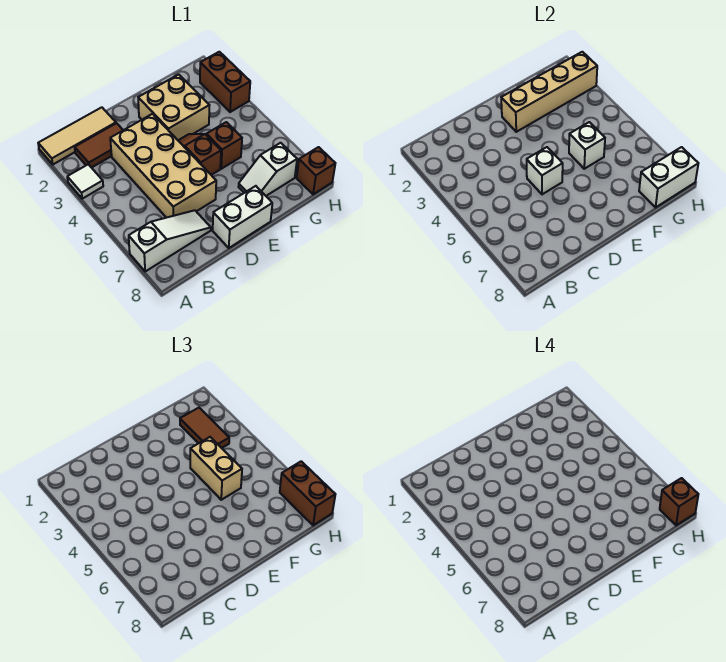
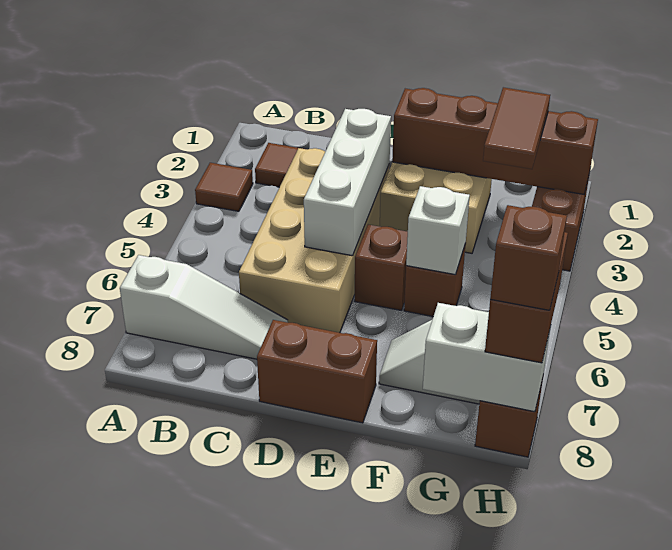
tan 1x3 tile [38,107,116,164] -> none
white 1x1 tile [67,164,103,199] -> brown 1x1 tile [195,163,253,211]
white 1x1 brick [527,147,563,194] -> white 1x3 brick [304,109,391,256]
white 1x2 brick [213,186,272,248] -> brown 1x2 brick [257,320,377,423]
tan 1x4 brick [501,52,597,132] -> brown 1x4 brick [392,88,598,194]
tan 1x2 brick [190,437,242,500] -> none

